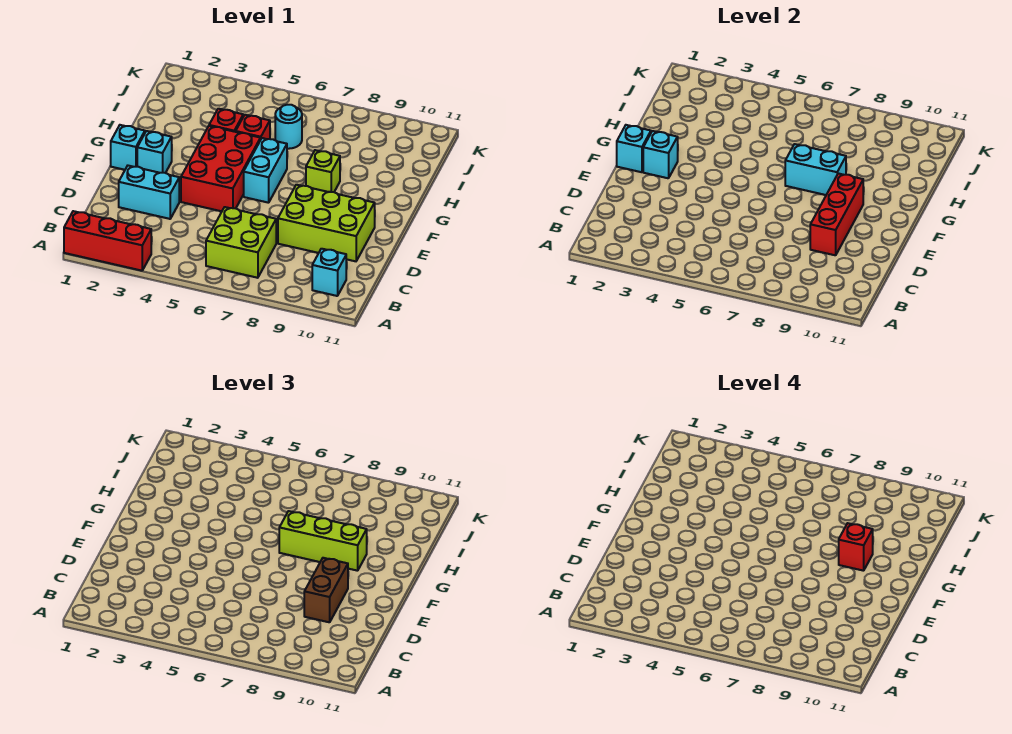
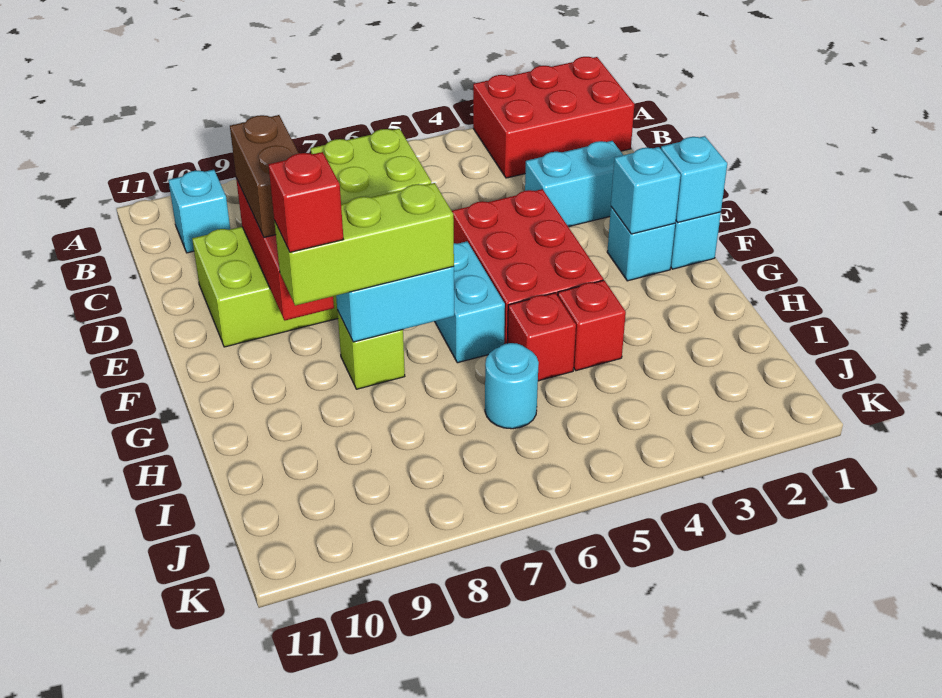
red 1x3 brick [64,211,151,271] -> red 2x3 brick [473,57,634,178]

